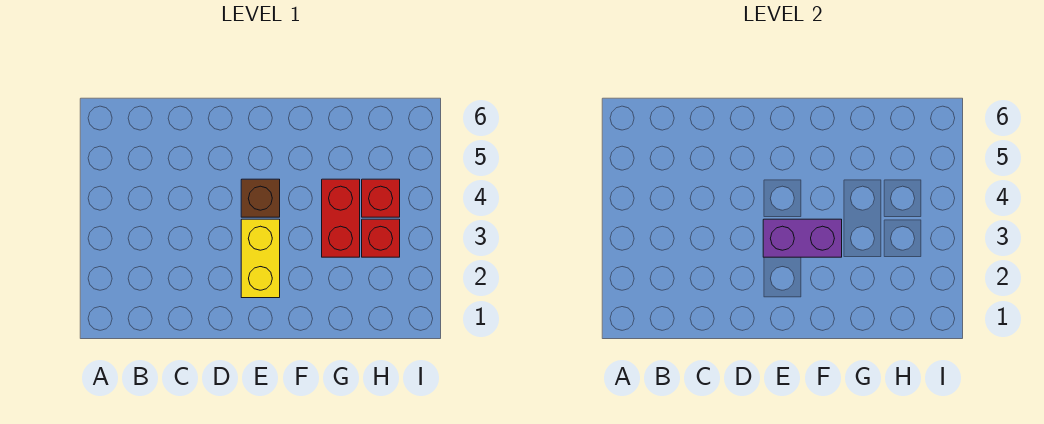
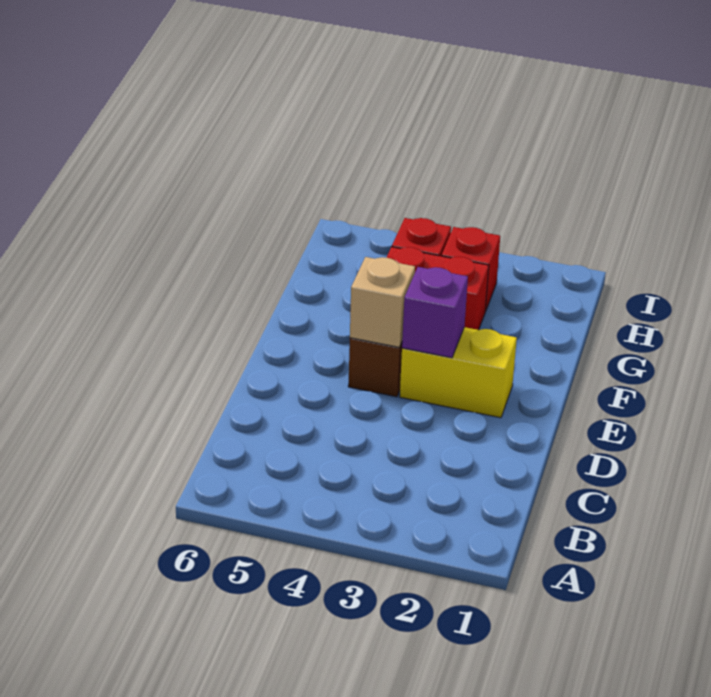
purple 1x2 brick [763,219,842,257] -> purple 1x1 brick [402,267,468,358]
none -> tan 1x1 brick [350,257,415,347]

